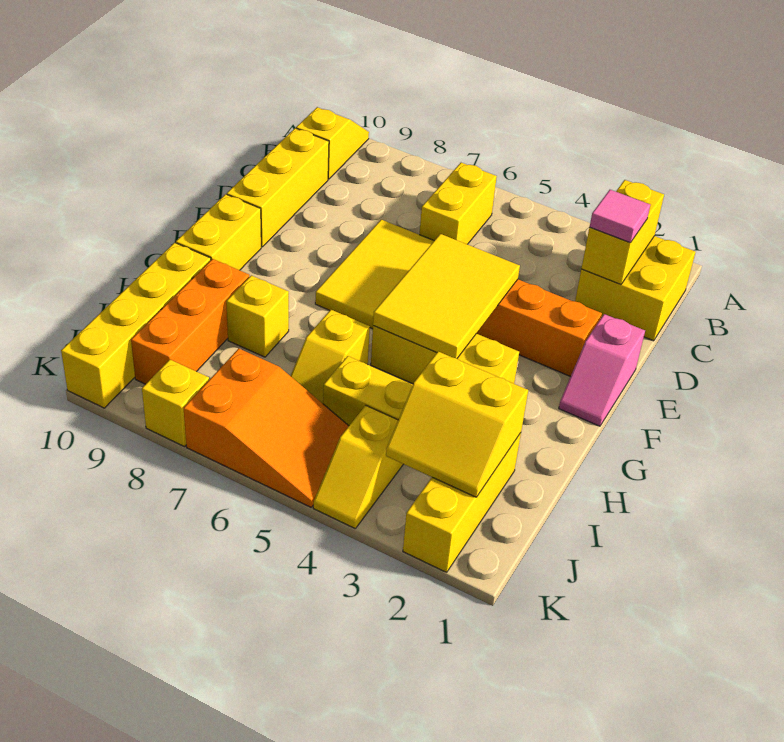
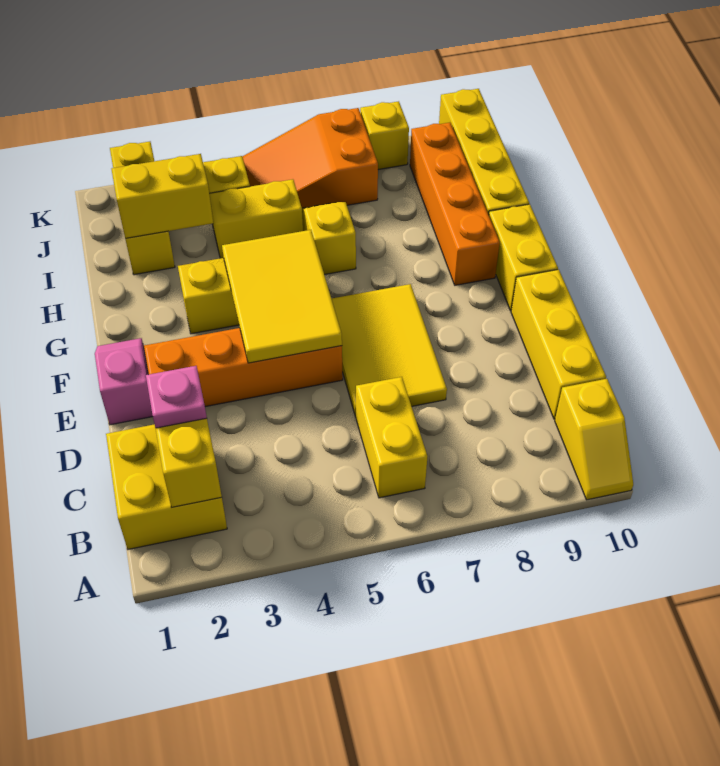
pink 1x1 tile [590,190,650,243] -> pink 1x1 plate [146,366,207,428]
yellow 1x1 brick [226,275,289,357] -> none
orange 1x3 brick [131,259,249,384] -> orange 1x4 brick [410,123,500,285]

